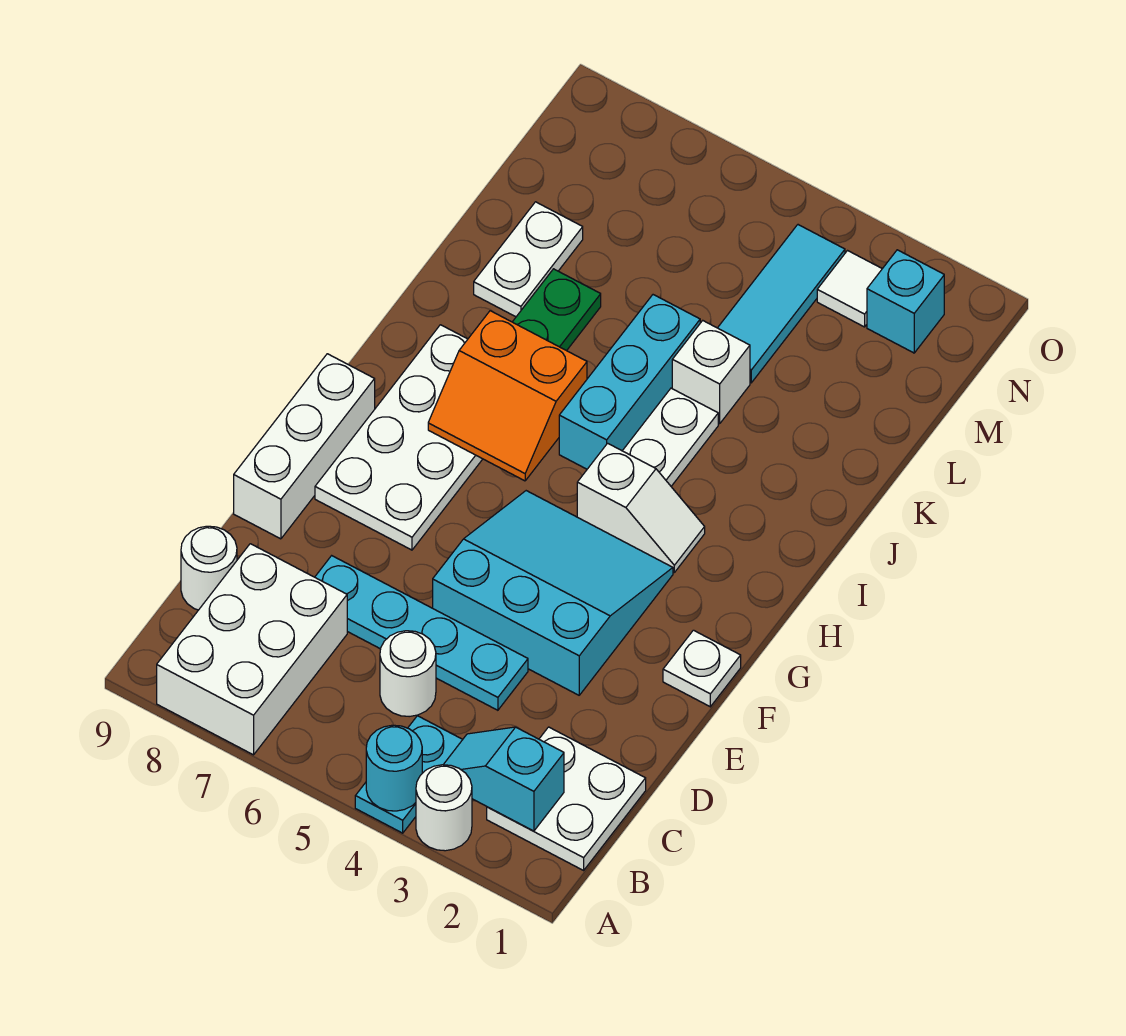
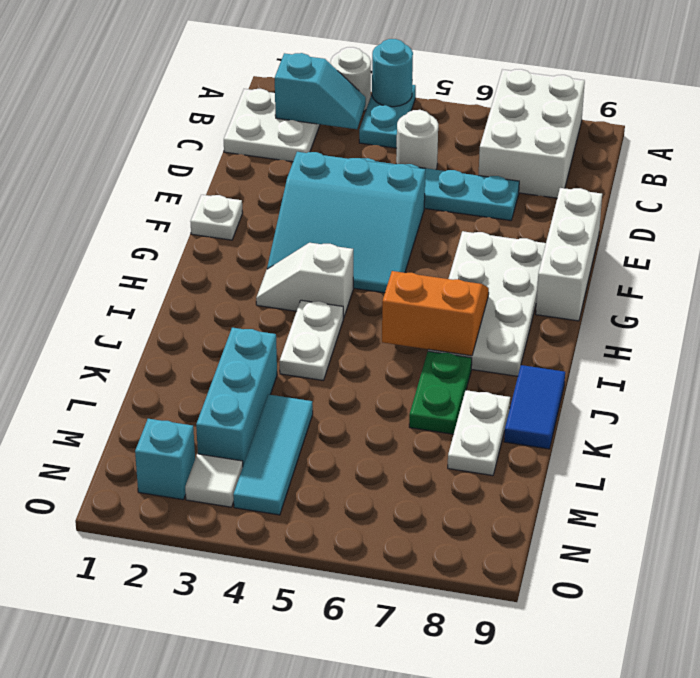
white 1x1 round brick [181,526,237,610] -> none
cyan 1x3 brick [559,295,700,469] -> cyan 1x3 brick moved to [196,328,277,465]
none -> blue 1x2 tile [504,365,565,449]
white 1x1 brick [672,321,750,424] -> none

